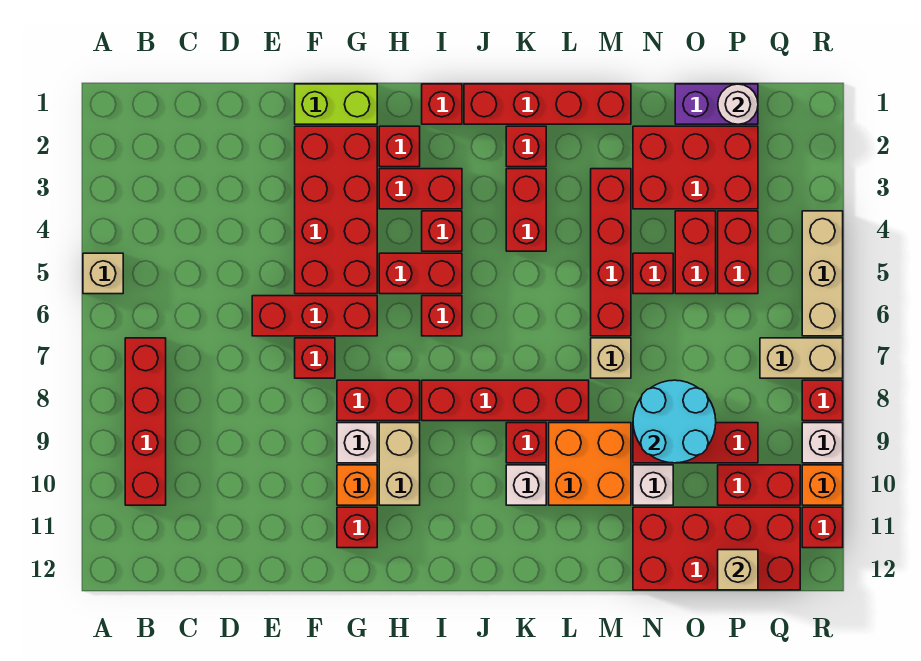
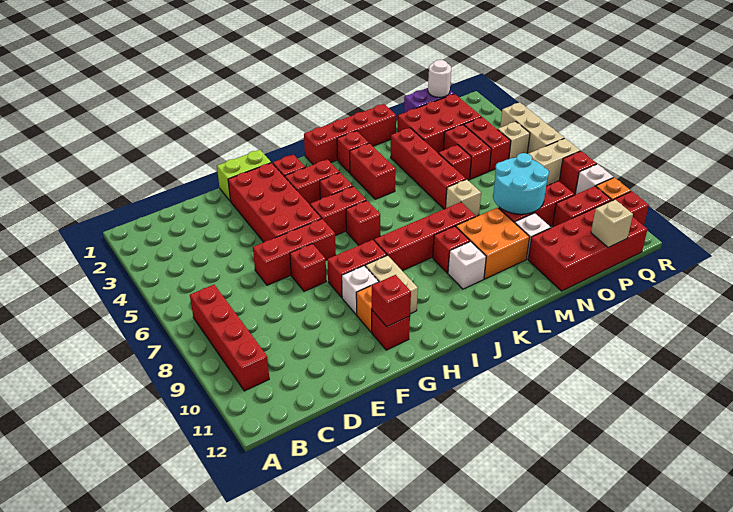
tan 1x1 brick [83,253,123,294] -> tan 1x1 brick moved to [498,122,530,159]
red 1x1 brick [422,84,462,124] -> red 1x1 brick moved to [372,275,411,327]

